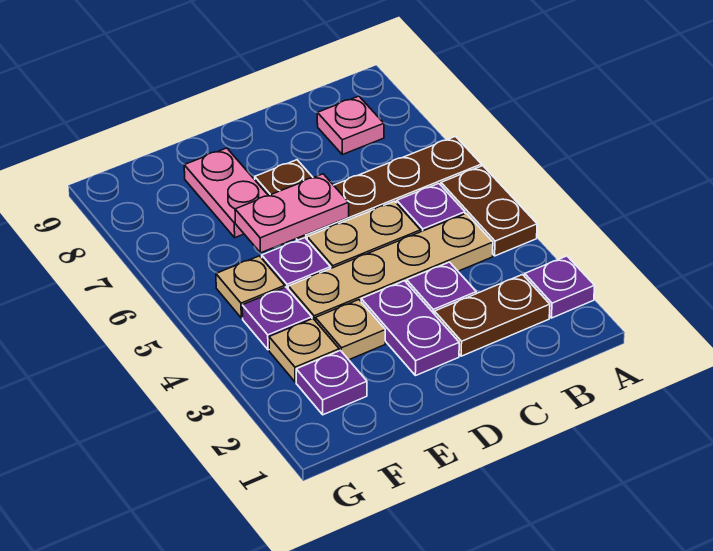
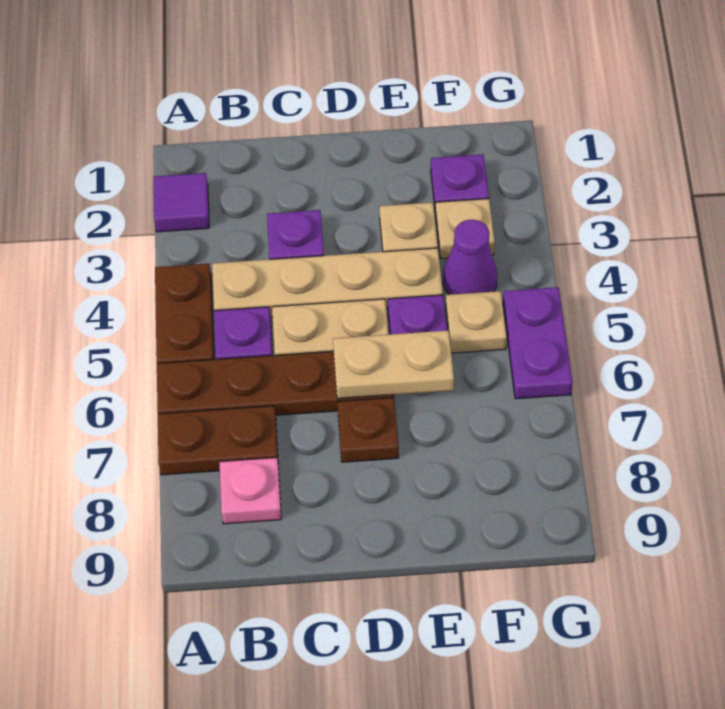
purple 1x1 plate [525,256,595,318] -> purple 1x1 tile [153,173,209,232]
brown 1x2 plate [435,275,550,356] -> brown 1x2 plate moved to [158,406,278,475]
purple 1x2 plate [361,281,459,376] -> purple 1x2 plate moved to [503,287,573,399]
pink 1x2 plate [235,174,349,253] -> tan 1x2 plate [333,330,454,399]
pink 1x2 plate [184,148,268,238] -> none
purple 1x1 plate [242,287,312,350] -> purple 1x1 cone [443,220,497,295]

